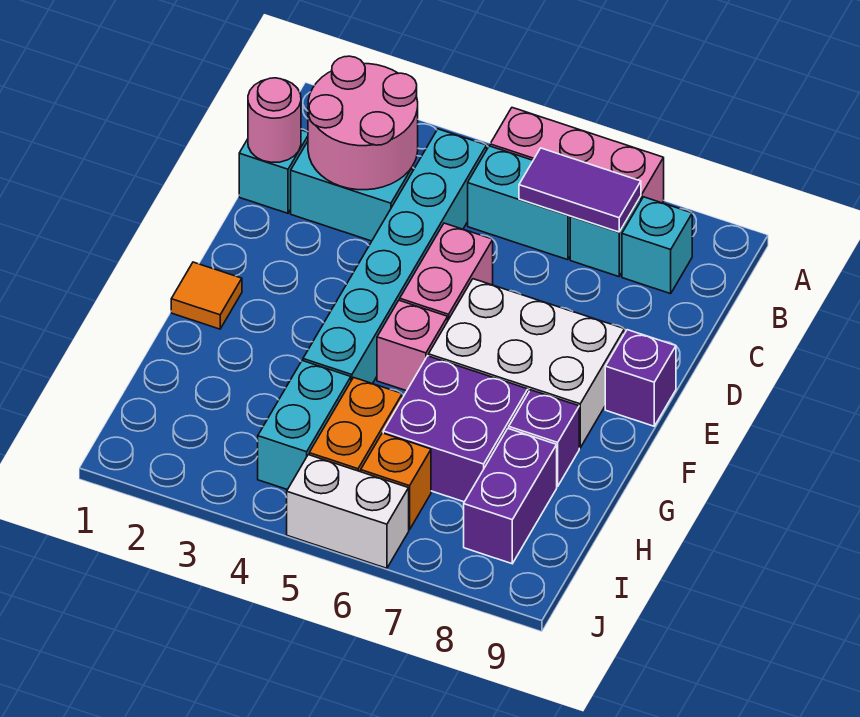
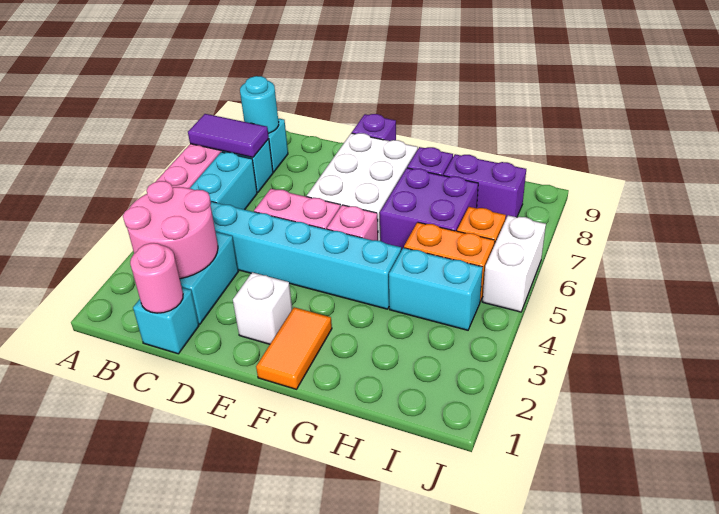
purple 1x2 tile [519,148,641,232] -> purple 1x2 tile turned to [188,114,269,157]
none -> cyan 1x1 round brick [240,76,279,133]
none -> white 1x1 brick [233,272,292,344]
orange 1x1 tile [171,262,242,329] -> orange 1x2 tile [256,307,332,389]

